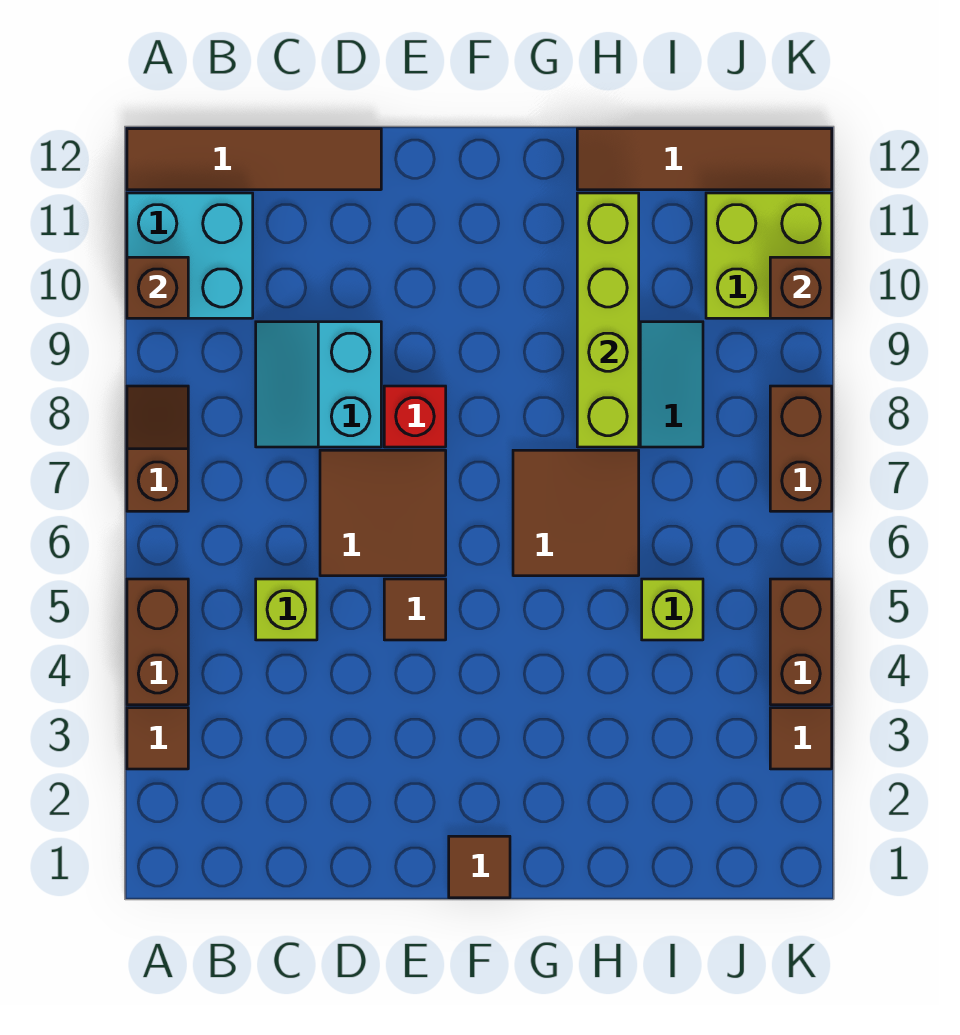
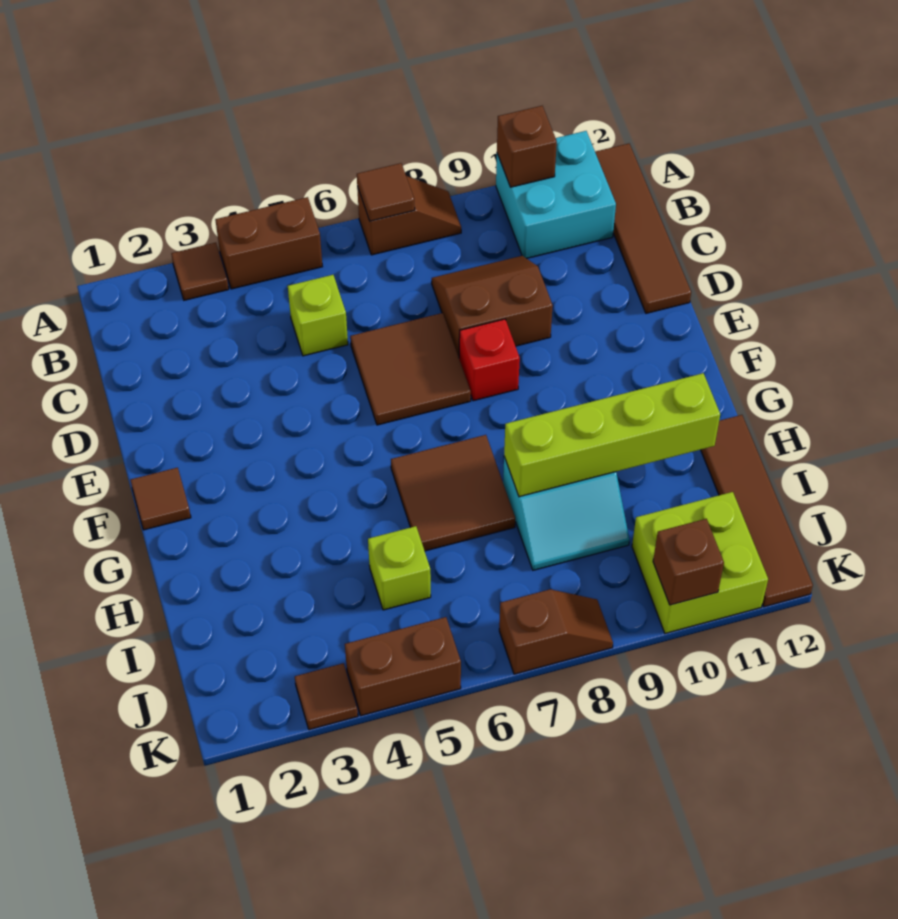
cyan 2x2 slope [256,322,381,447] -> brown 2x2 slope [432,256,553,356]
brown 1x1 tile [384,579,446,640] -> brown 1x1 tile moved to [357,163,415,221]
brown 1x2 brick [770,386,832,511] -> brown 1x2 slope [499,589,613,674]

